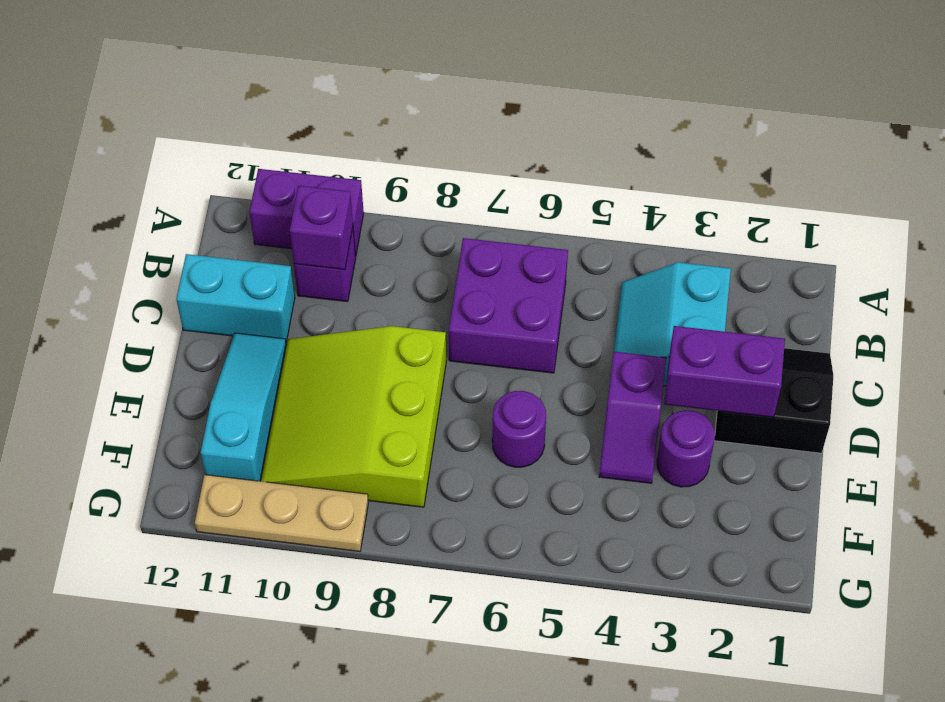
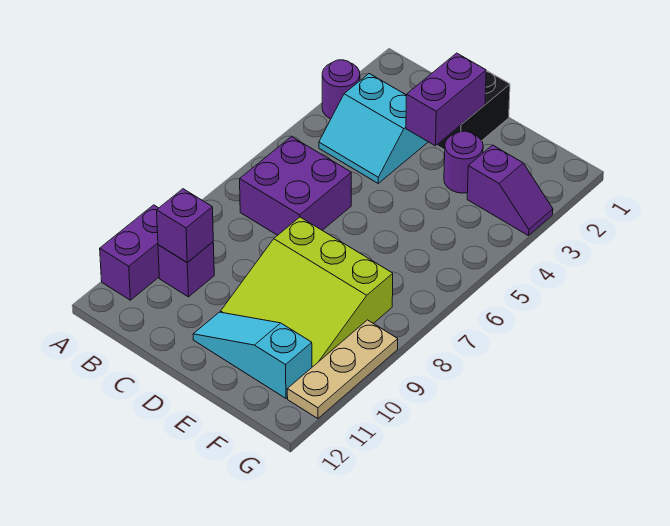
cyan 1x2 brick [176,254,295,342] -> none
purple 1x2 slope [599,352,666,483] -> purple 1x2 slope moved to [467,145,553,236]
purple 1x1 round brick [492,391,546,467] -> purple 1x1 round brick moved to [322,60,360,119]

